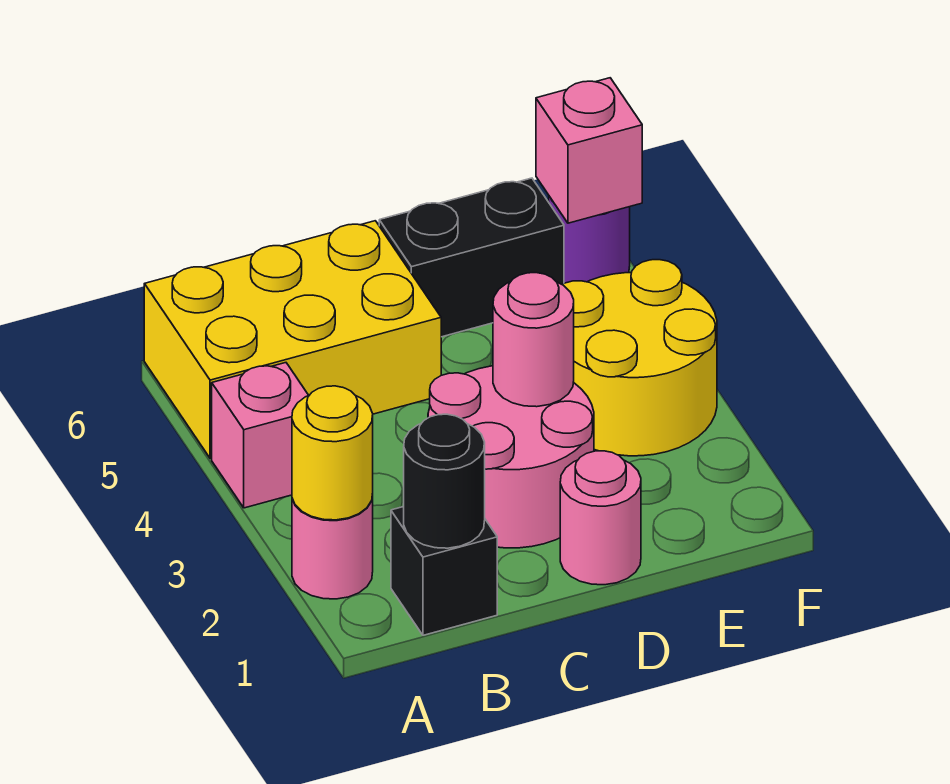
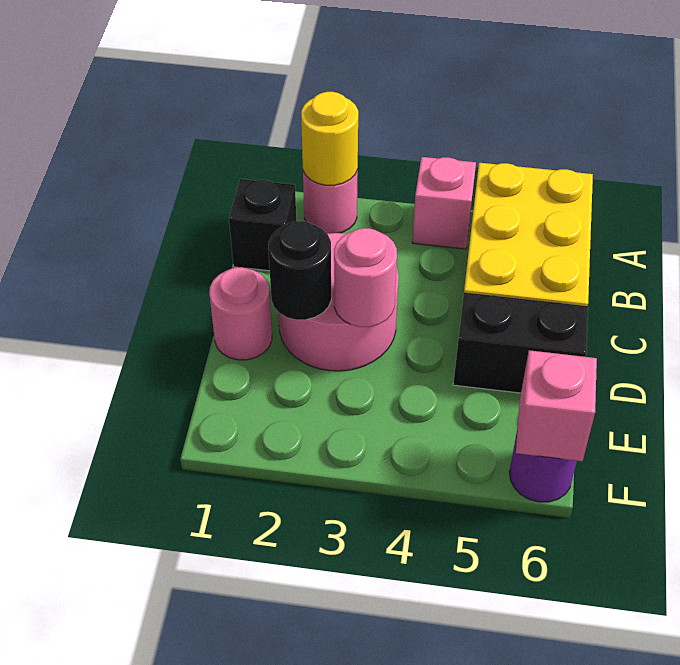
black 1x1 round brick [404,414,485,548] -> black 1x1 round brick moved to [268,221,331,320]
black 1x2 brick [379,178,564,337] -> black 1x2 brick turned to [453,292,588,393]
yellow 2x2 round brick [562,260,717,456] -> none

